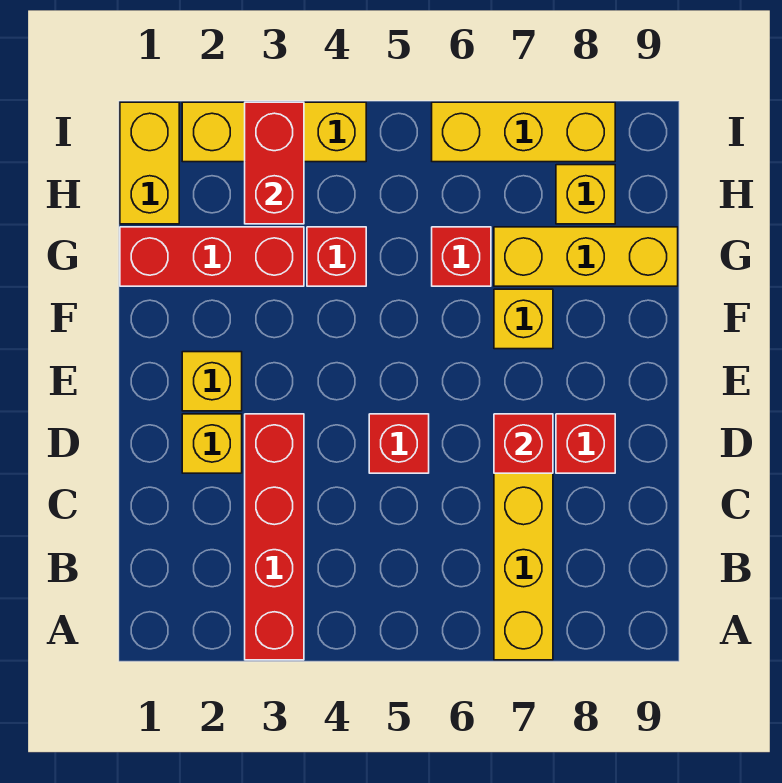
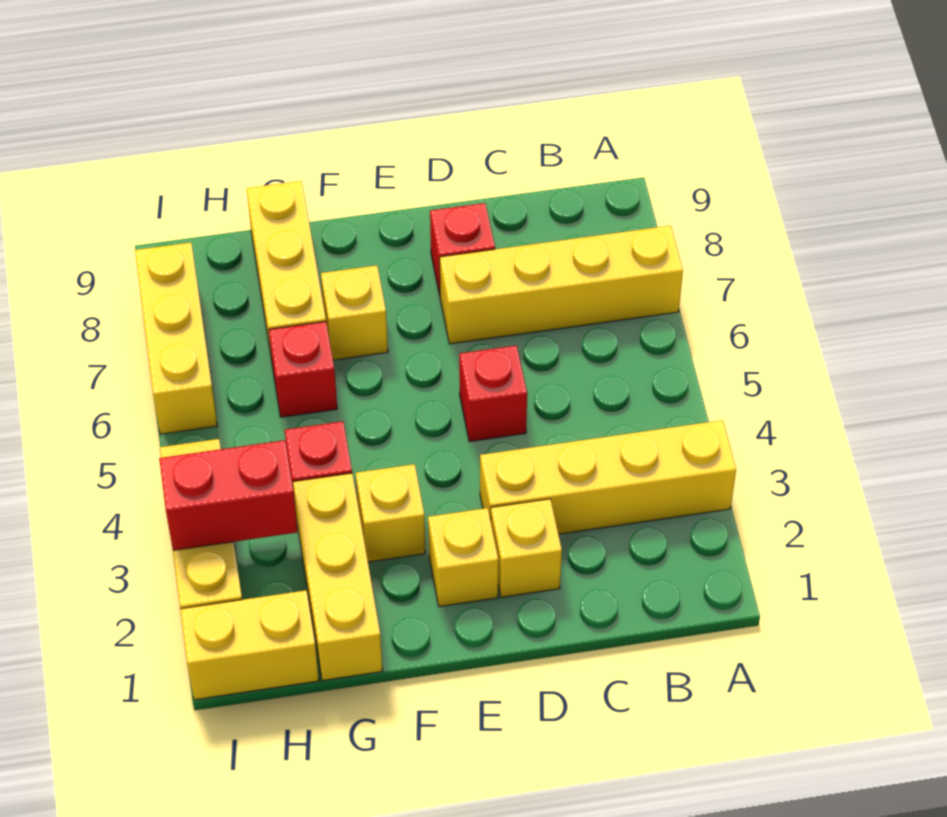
red 1x4 brick [245,414,304,660] -> yellow 1x4 brick [480,420,736,534]
red 1x1 brick [494,414,553,473] -> none
red 1x3 brick [120,227,304,286] -> yellow 1x3 brick [293,473,382,681]
yellow 1x1 brick [556,165,615,224] -> yellow 1x1 brick moved to [356,464,426,562]

